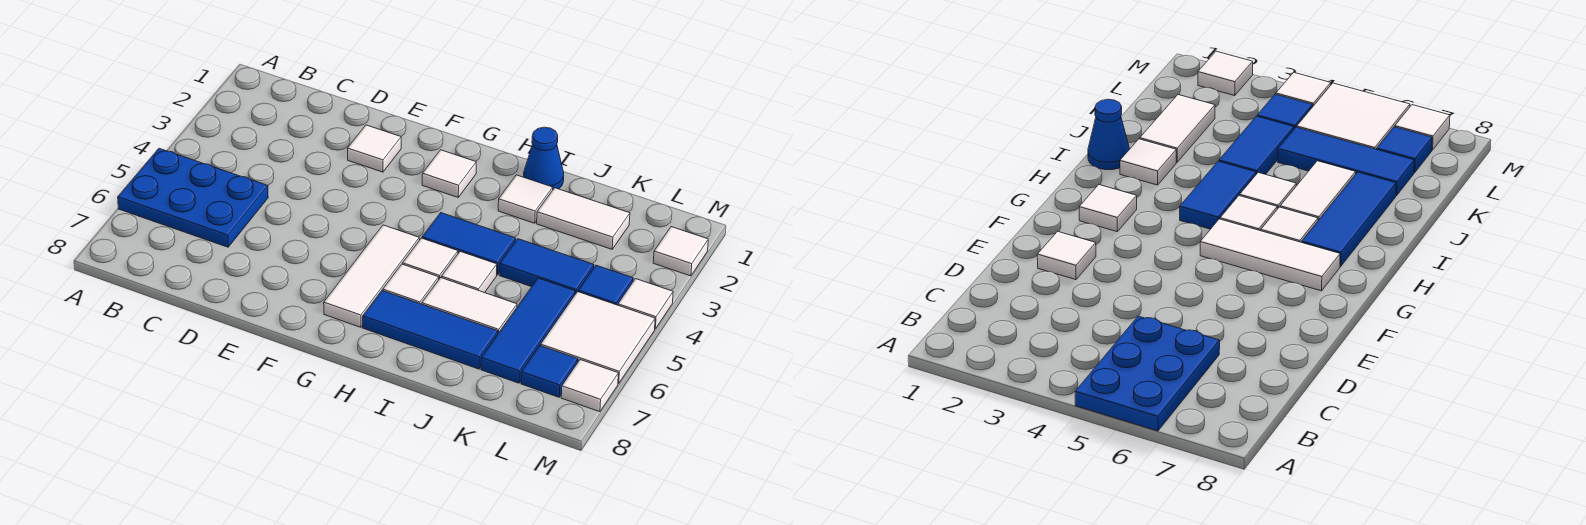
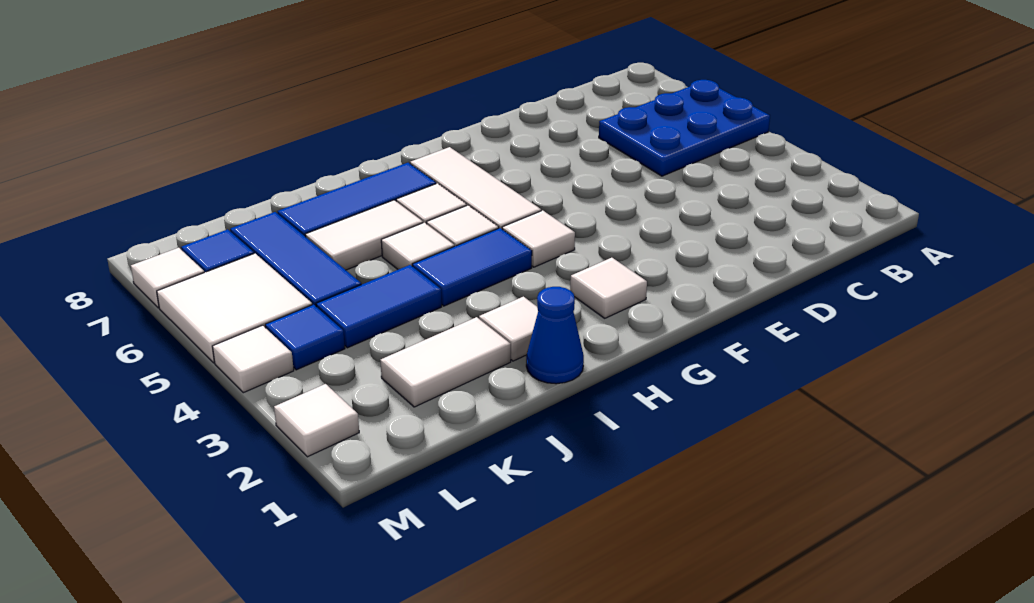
white 1x1 tile [348,125,401,172] -> white 1x1 tile moved to [502,210,575,267]

